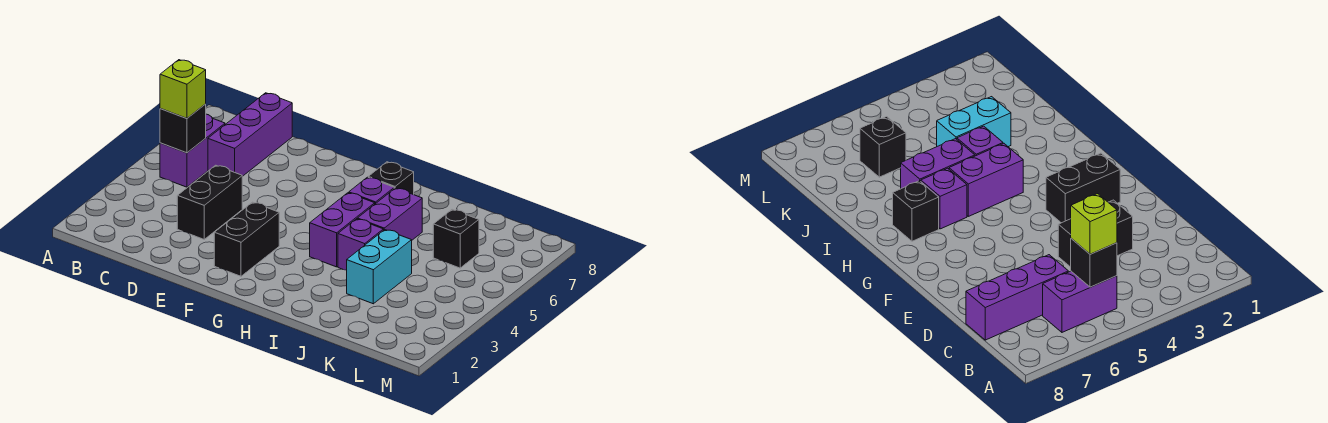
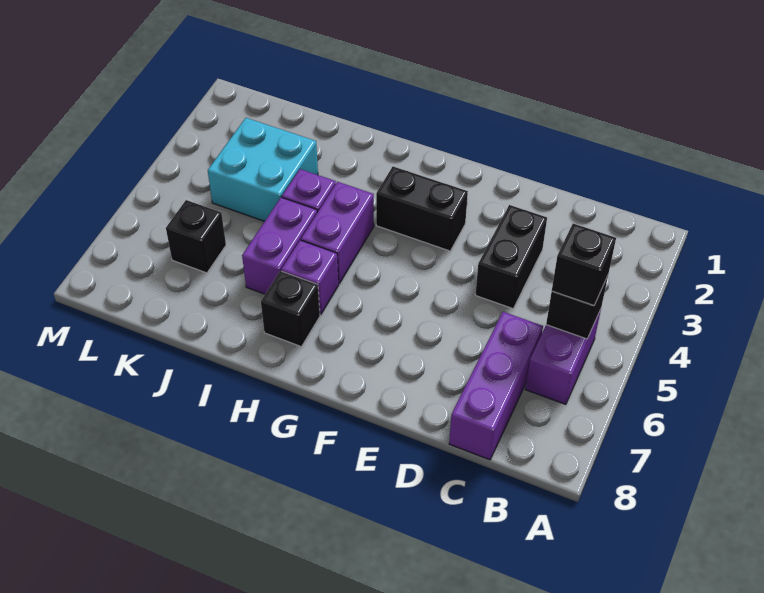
lime 1x1 brick [160,60,206,118] -> black 1x1 brick [552,224,616,306]
black 1x2 brick [214,202,279,276] -> black 1x2 brick turned to [376,167,468,251]
cyan 1x2 brick [347,230,412,304] -> cyan 2x2 brick [208,118,318,221]

